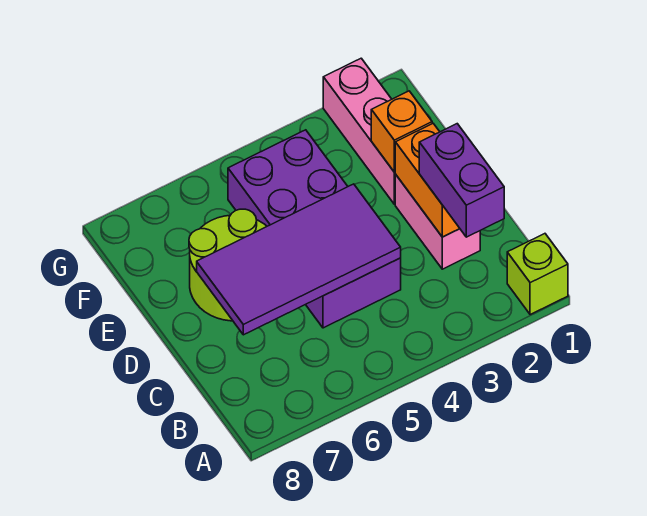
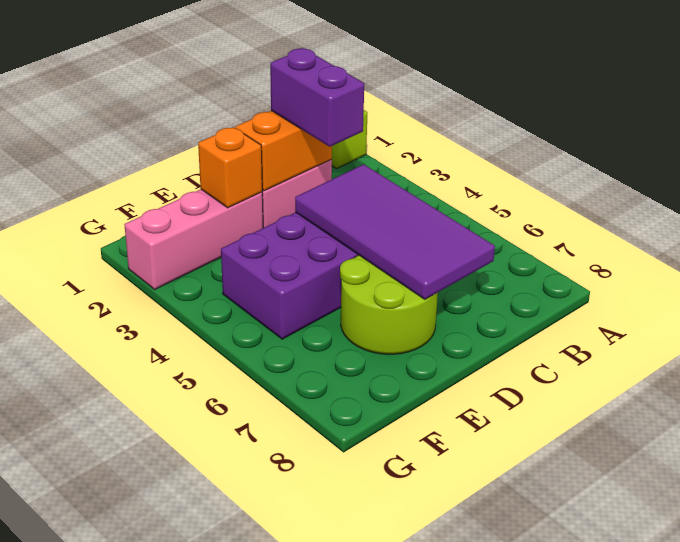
purple 1x2 brick [419,124,504,237] -> purple 1x2 brick turned to [270,48,364,147]

